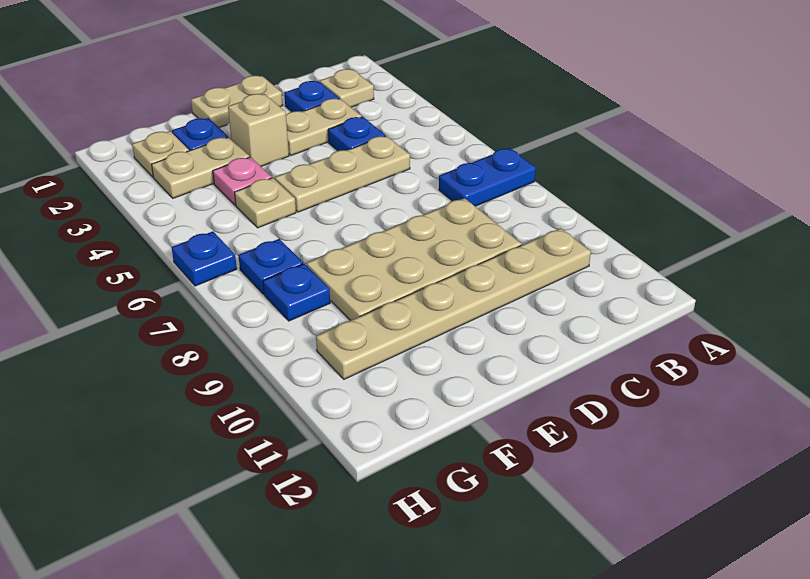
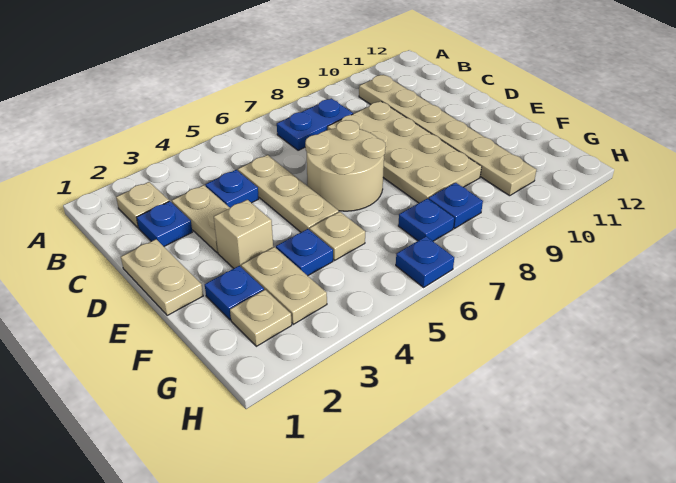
blue 1x2 plate [439,148,536,206] -> blue 1x2 plate turned to [277,98,353,150]
none -> tan 2x2 round brick [305,120,385,211]
pink 1x1 plate [213,157,272,205] -> blue 1x1 plate [276,229,333,276]

